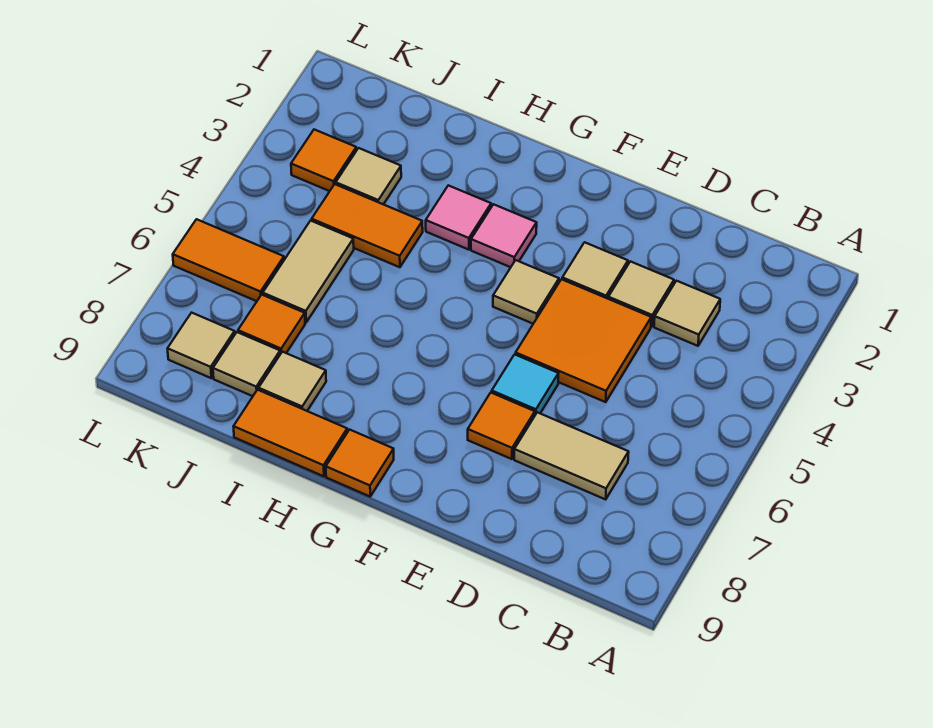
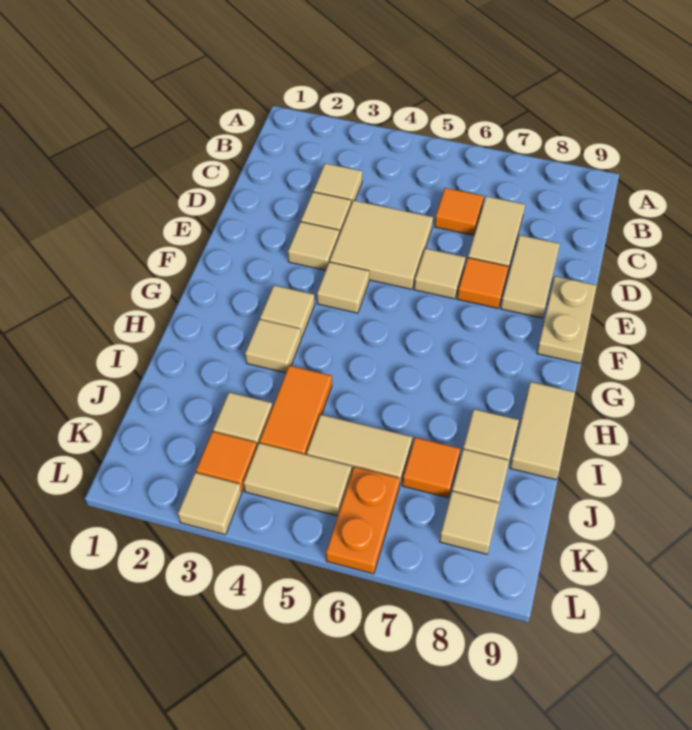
orange 2x2 tile [516,279,651,402] -> tan 2x2 tile [330,200,433,289]
none -> tan 1x2 tile [501,235,560,318]
cyan 1x1 tile [492,354,558,415] -> tan 1x1 tile [414,248,465,299]
none -> tan 1x2 plate [537,276,597,363]
pink 1x1 tile [471,204,537,267] -> tan 1x1 tile [260,285,315,338]
orange 1x1 tile [326,430,394,496] -> orange 1x1 tile moved to [435,188,484,235]
pink 1x1 tile [426,185,491,250] -> tan 1x1 tile [245,319,301,373]
orange 1x2 tile [233,390,347,476] -> tan 1x2 tile [510,382,575,480]
none -> tan 1x2 tile [243,443,352,516]
orange 1x2 tile [173,219,284,301] -> orange 1x2 plate [326,467,400,574]
none -> tan 1x1 tile [178,473,242,535]

